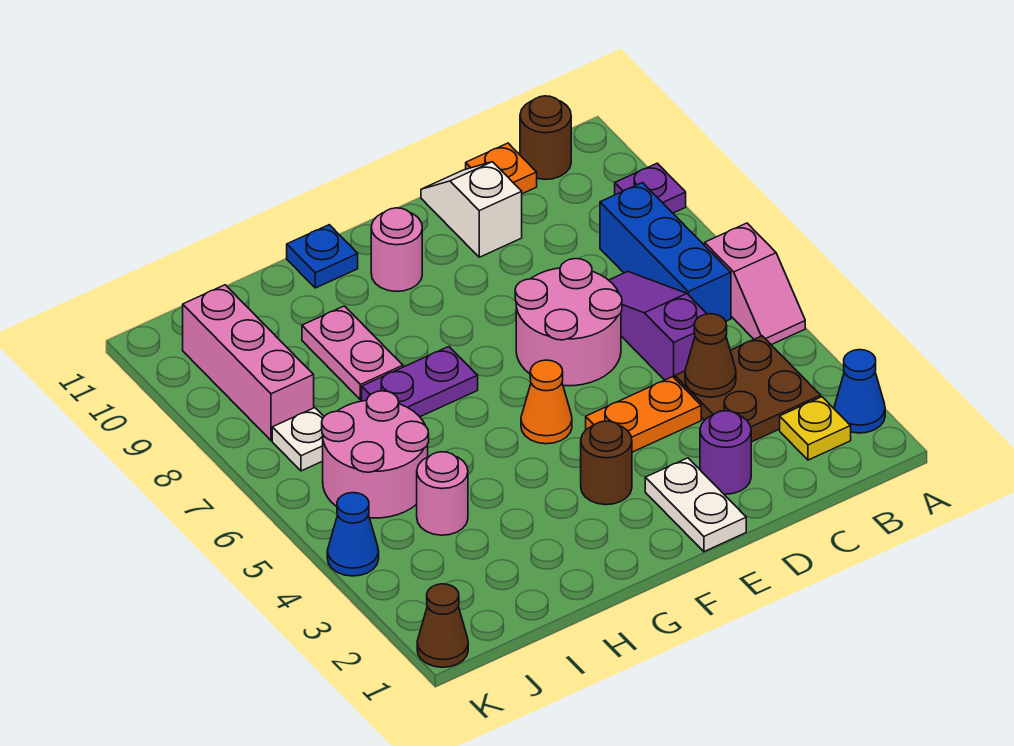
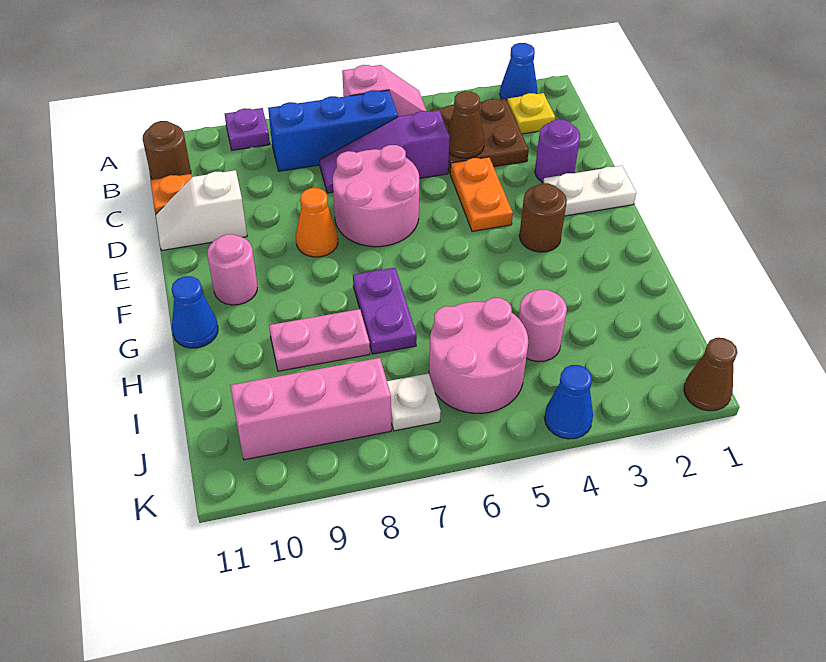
orange 1x1 cone [521,360,572,444] -> orange 1x1 cone moved to [296,188,338,257]
blue 1x1 plate [287,225,358,288] -> blue 1x1 cone [172,276,218,348]

